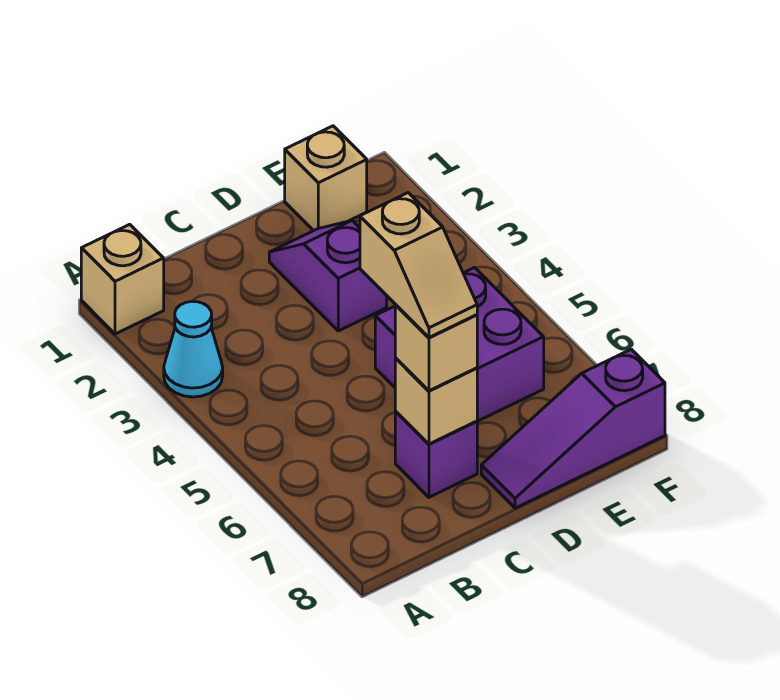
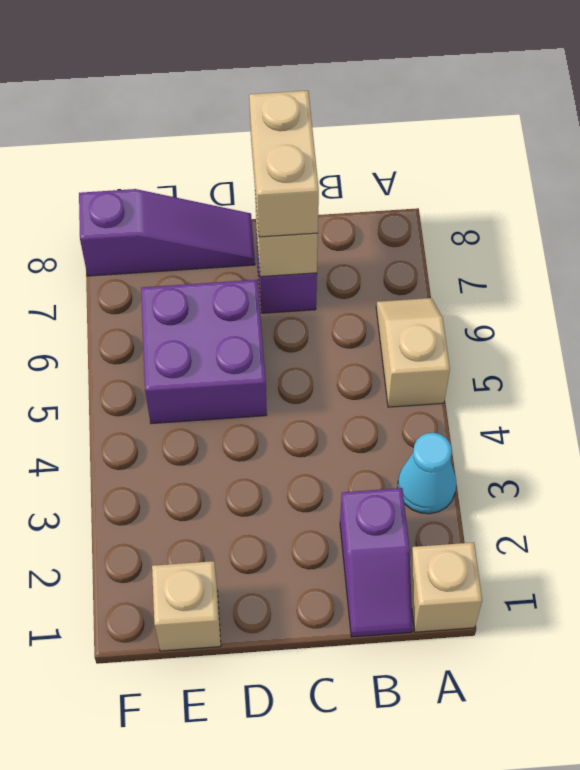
tan 1x2 slope [360,193,477,337] -> tan 1x2 slope moved to [376,298,450,407]
tan 1x1 brick [395,304,477,391] -> tan 1x2 brick [249,91,319,237]
purple 1x2 slope [269,221,387,331] -> purple 1x2 slope moved to [340,488,412,637]

